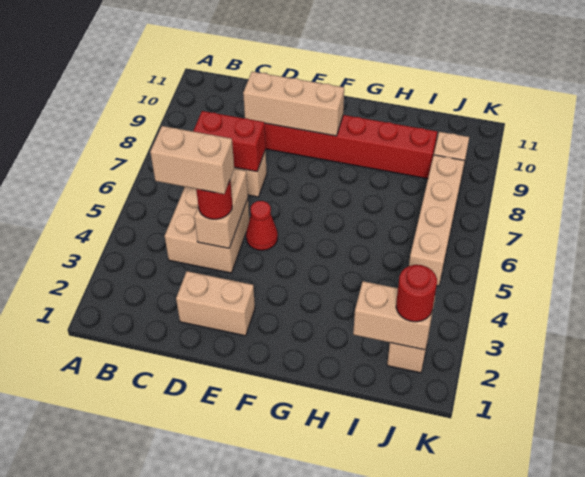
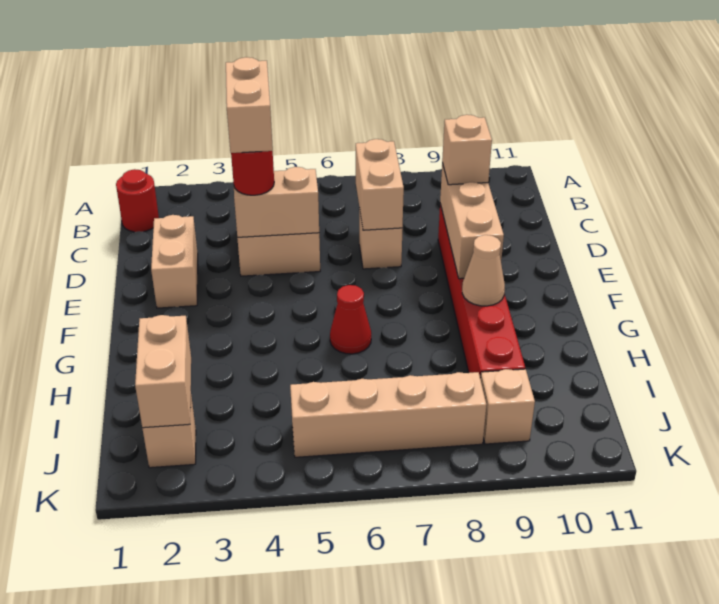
red 1x2 brick [193,111,266,172] -> tan 1x2 brick [356,139,404,230]
none -> tan 1x1 brick [442,115,492,185]
red 1x1 cone [246,201,278,251] -> red 1x1 cone moved to [330,285,371,354]
none -> tan 1x1 cone [462,235,505,306]
red 1x1 round brick [396,265,437,322] -> red 1x1 round brick moved to [116,169,159,232]

